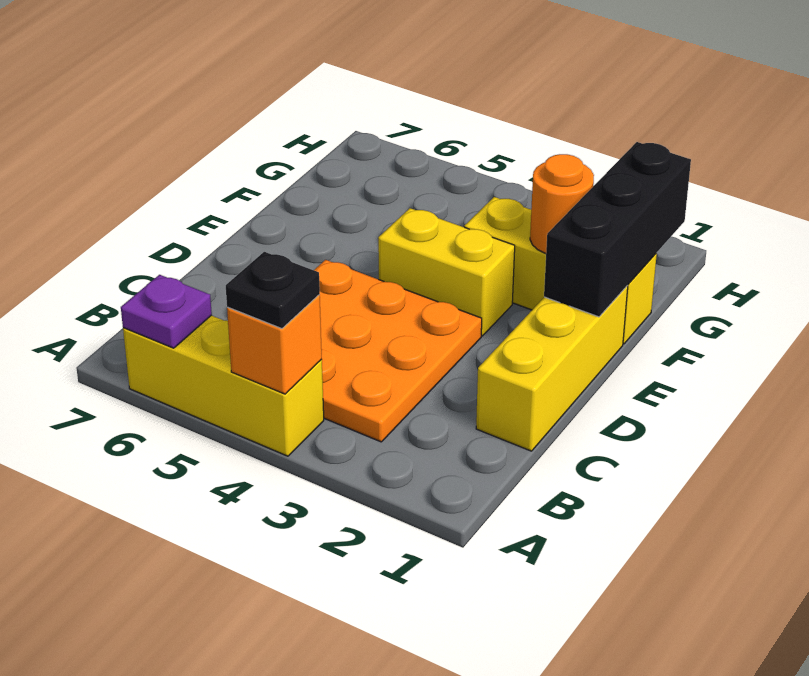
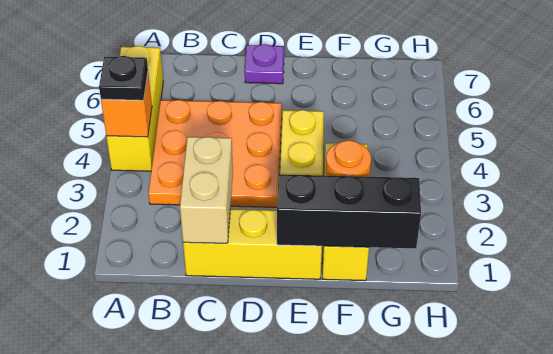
purple 1x1 plate [121,275,212,348] -> purple 1x1 plate moved to [245,44,284,84]
none -> tan 1x2 brick [180,137,233,243]

